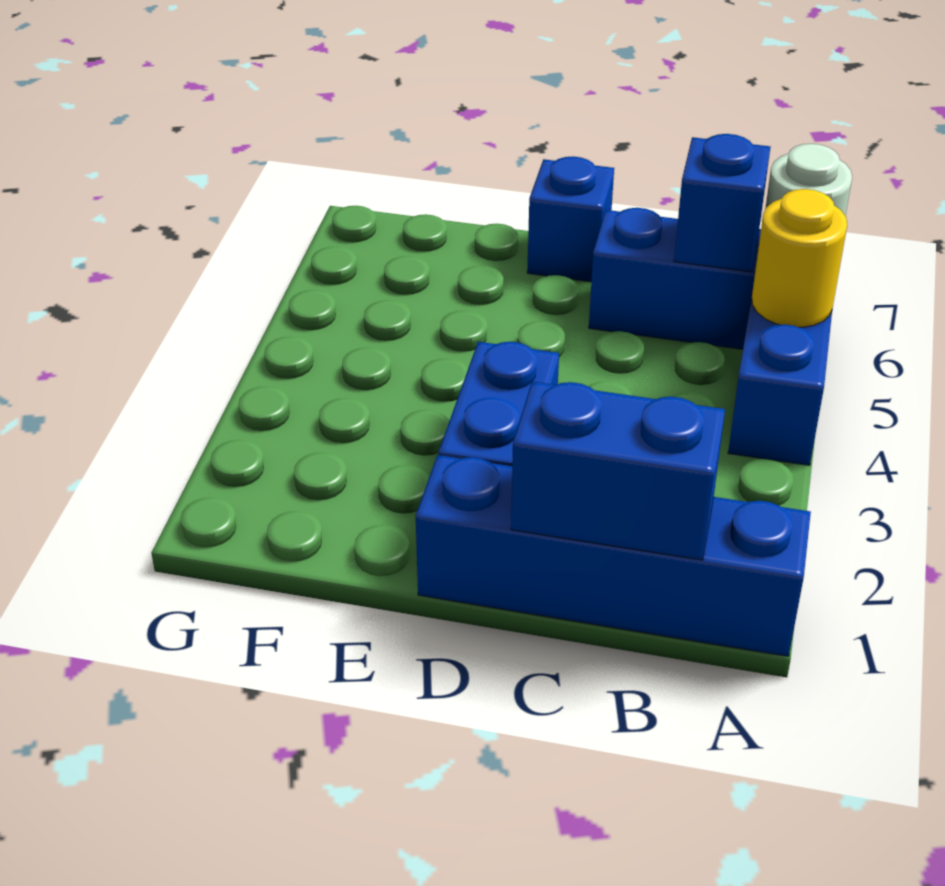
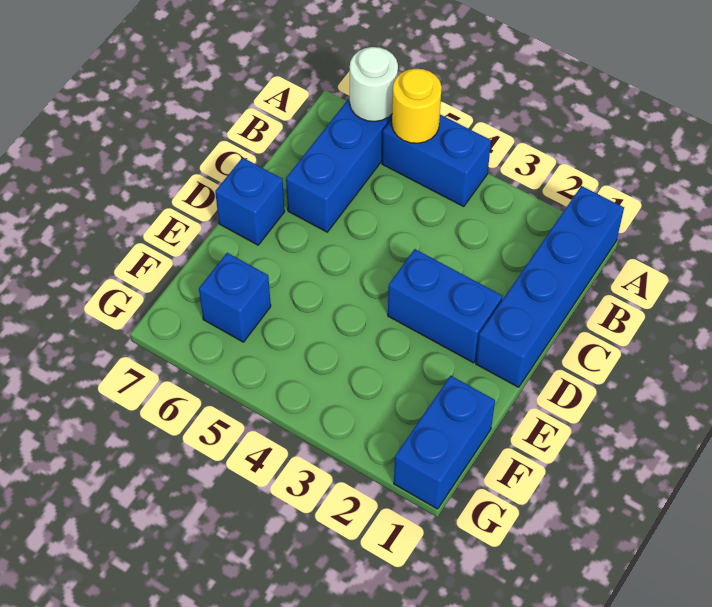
blue 1x2 brick [511,382,725,560] -> blue 1x2 brick moved to [394,376,495,509]
blue 1x1 brick [674,134,770,272] -> blue 1x1 brick moved to [199,253,271,342]

